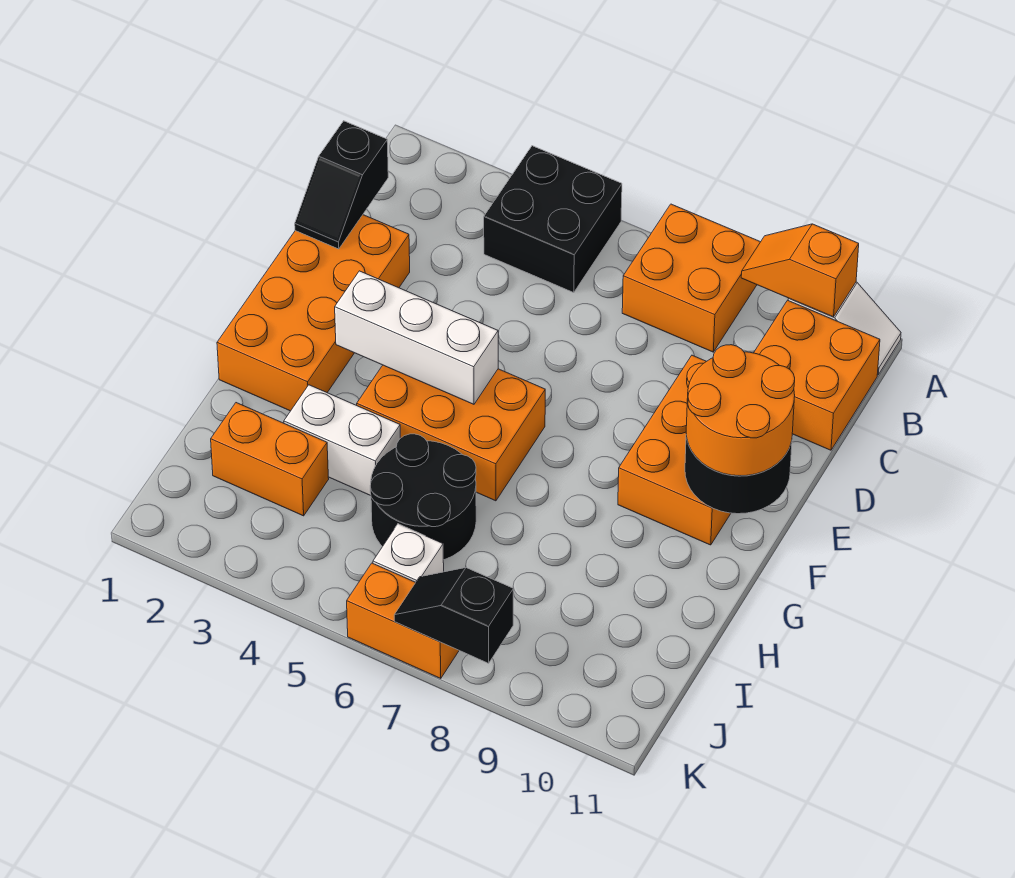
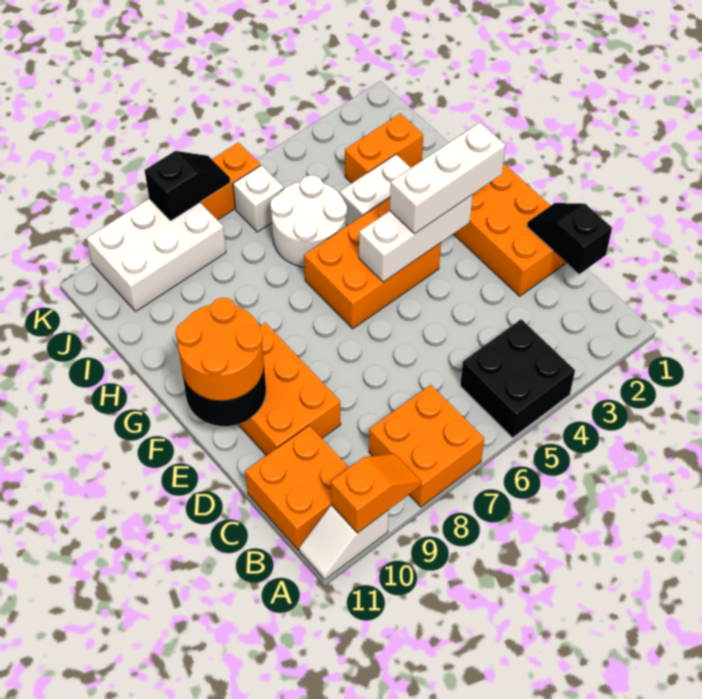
none -> white 1x3 brick [390,122,505,234]
black 2x2 round brick [370,434,476,560] -> white 2x2 round brick [270,175,347,267]
none -> white 2x3 brick [87,198,226,312]

